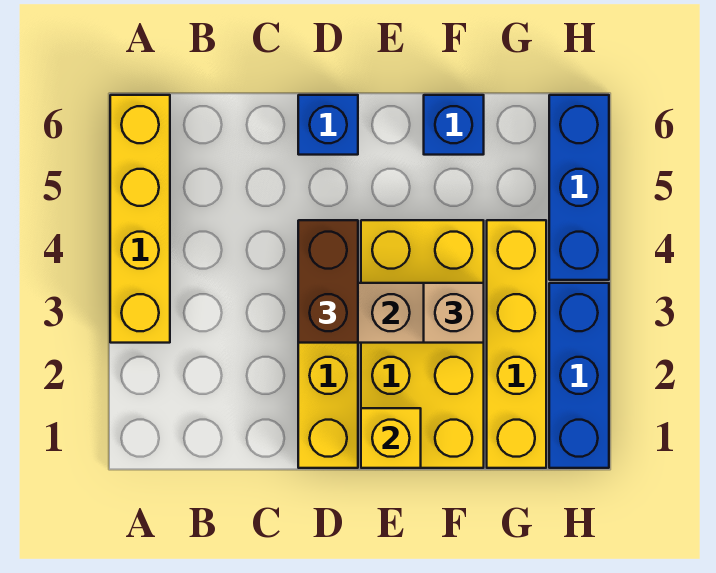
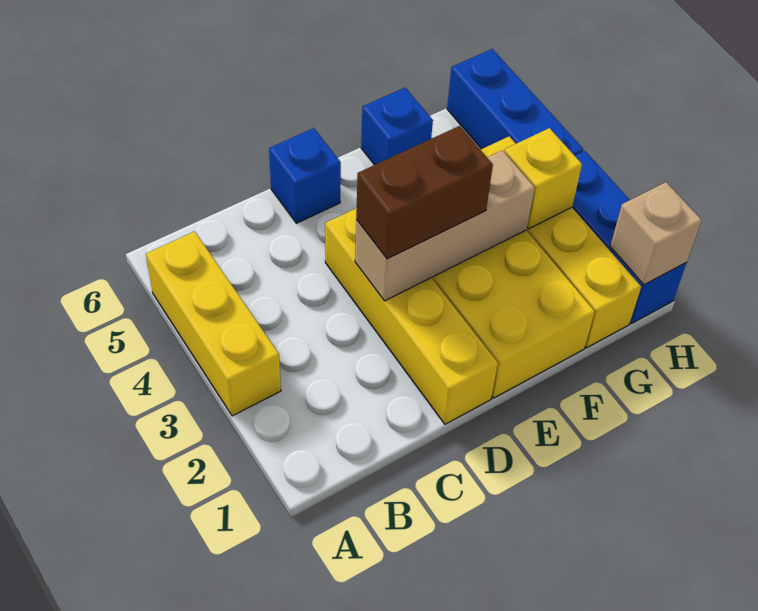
yellow 1x4 brick [110,95,170,343] -> yellow 1x3 brick [146,231,281,416]
brown 1x2 brick [298,220,358,343] -> brown 1x2 brick turned to [356,126,493,259]
yellow 1x1 brick [361,408,421,468] -> yellow 1x1 brick moved to [504,128,582,229]
tan 1x1 brick [424,283,484,343] -> tan 1x1 brick moved to [610,182,702,285]

